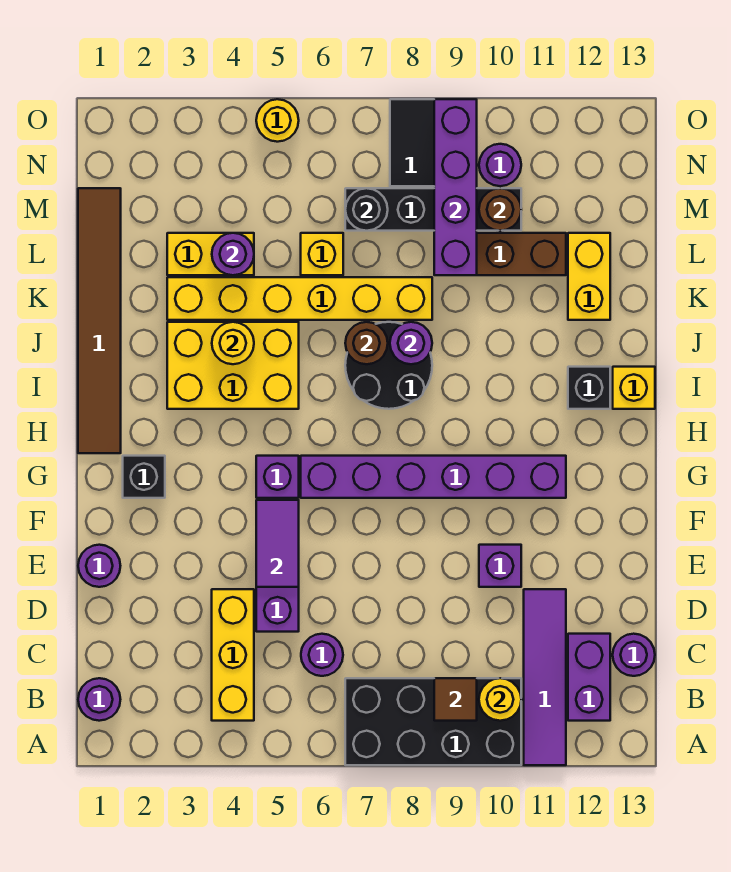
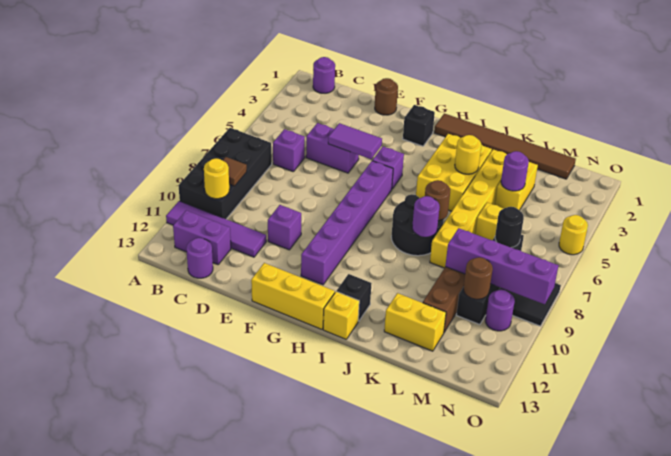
yellow 1x3 brick [212,589,254,721] -> yellow 1x3 brick moved to [251,263,335,329]
purple 1x1 round brick [301,634,343,676] -> purple 1x1 brick [273,129,305,172]
purple 1x1 round brick [78,545,120,587] -> brown 1x1 round brick [375,78,398,115]

